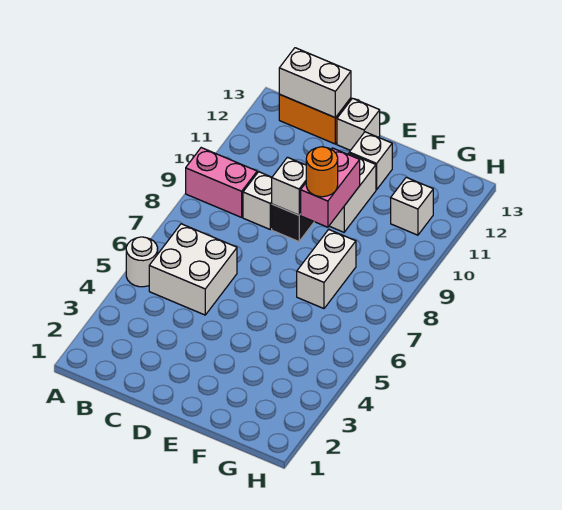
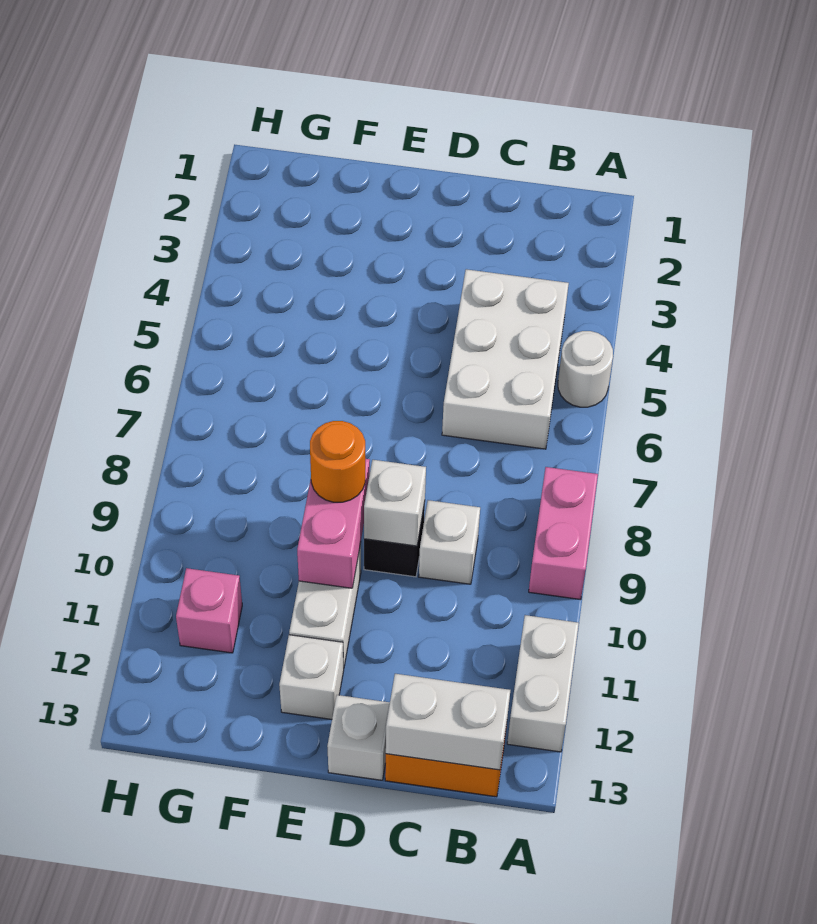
pink 1x2 brick [186,148,257,217] -> pink 1x2 brick turned to [529,467,598,600]
white 2x2 brick [149,224,237,315] -> white 2x3 brick [442,269,569,449]
white 1x2 brick [297,229,356,309] -> white 1x2 brick moved to [507,615,579,752]
white 1x1 brick [391,177,433,235] -> pink 1x1 brick [176,568,242,653]

